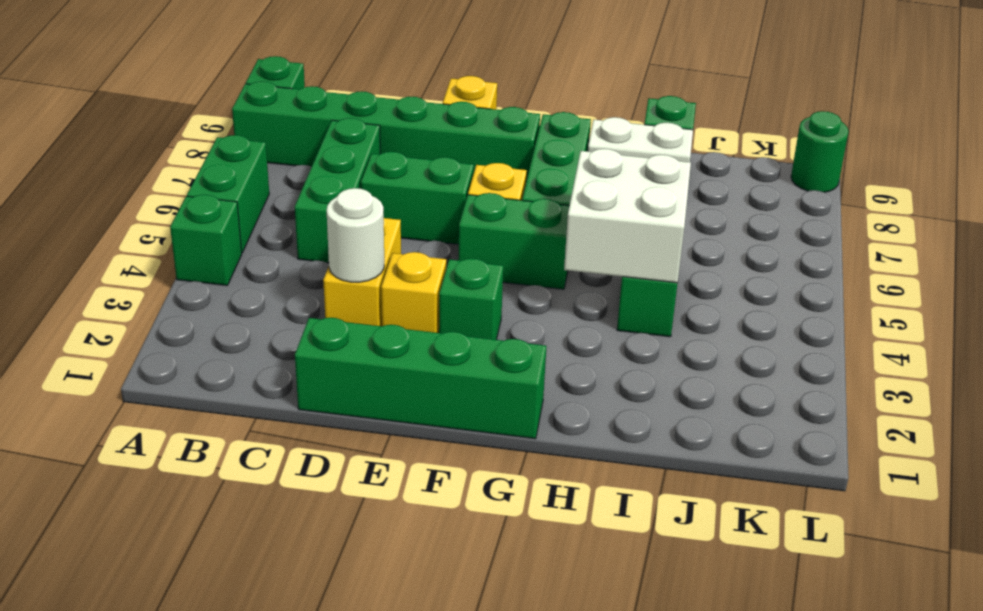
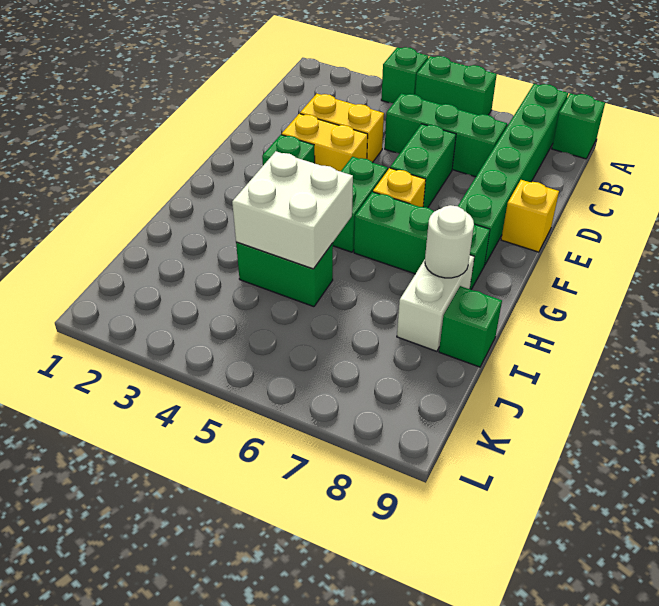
green 1x4 brick [295,318,546,439] -> none
white 1x1 round brick [327,188,384,282] -> white 1x1 round brick moved to [425,205,474,278]
yellow 1x1 brick [381,252,446,333] -> yellow 1x2 brick [282,114,368,172]
green 1x1 round brick [791,111,849,192] -> none

